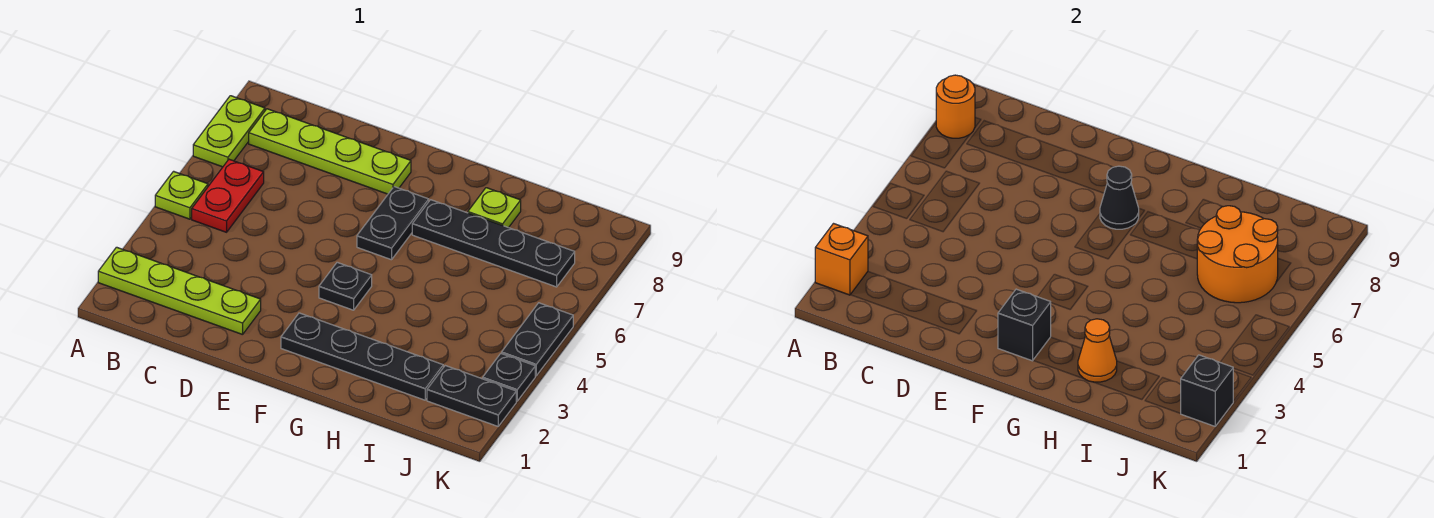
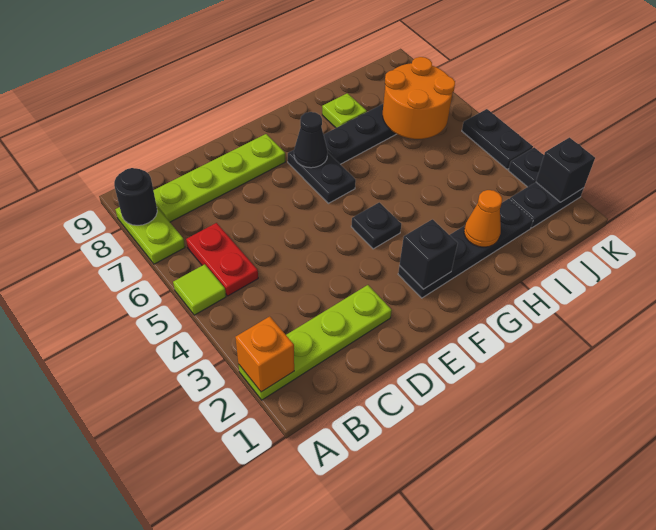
lime 1x1 plate [155,171,208,219] -> lime 1x1 tile [173,264,226,315]
orange 1x1 round brick [936,75,975,138] -> black 1x1 round brick [114,168,157,225]

